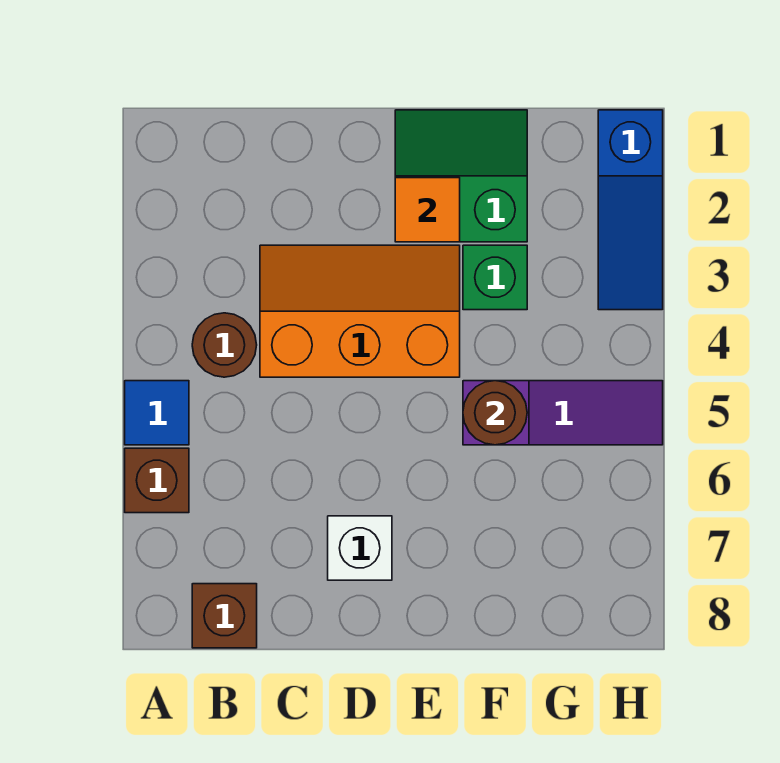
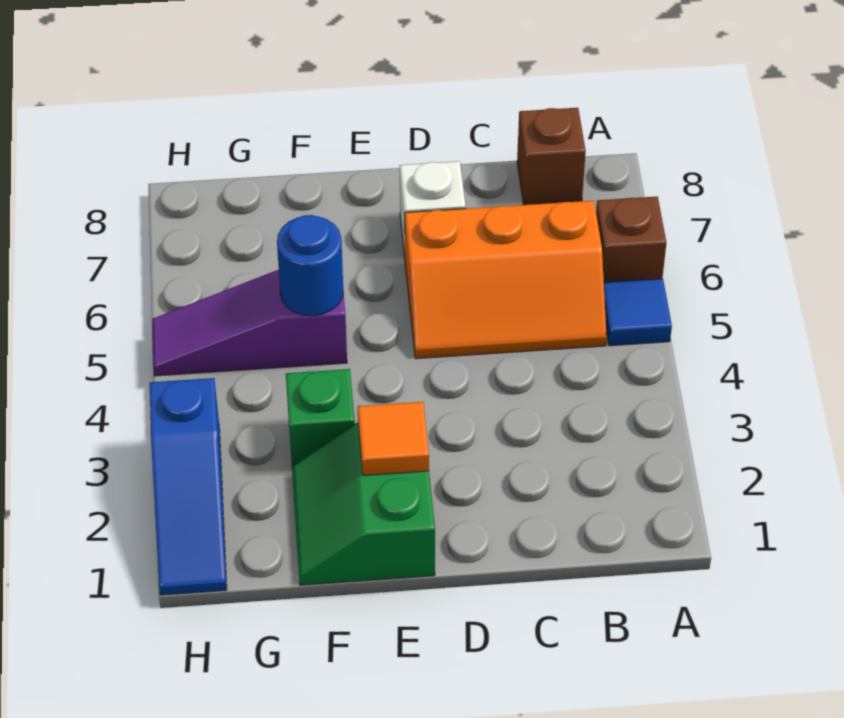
brown 1x1 round brick [192,313,257,377] -> none
orange 2x3 slope [260,245,460,377] -> orange 2x3 slope moved to [405,201,607,359]
green 2x2 slope [395,110,527,242] -> green 2x2 slope turned to [292,423,435,585]
brown 1x1 round brick [463,381,527,445] -> blue 1x1 round brick [277,215,343,316]
blue 1x3 slope [598,110,663,310] -> blue 1x3 slope turned to [150,378,227,595]

